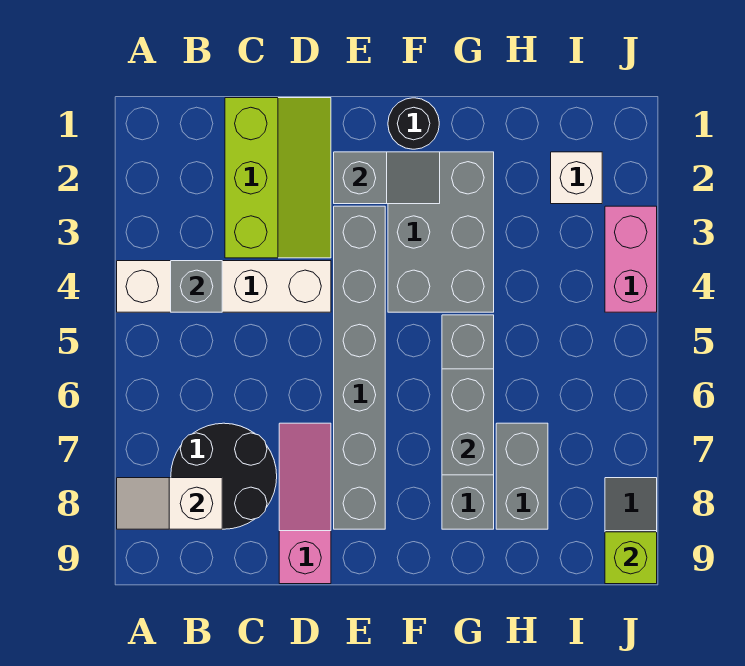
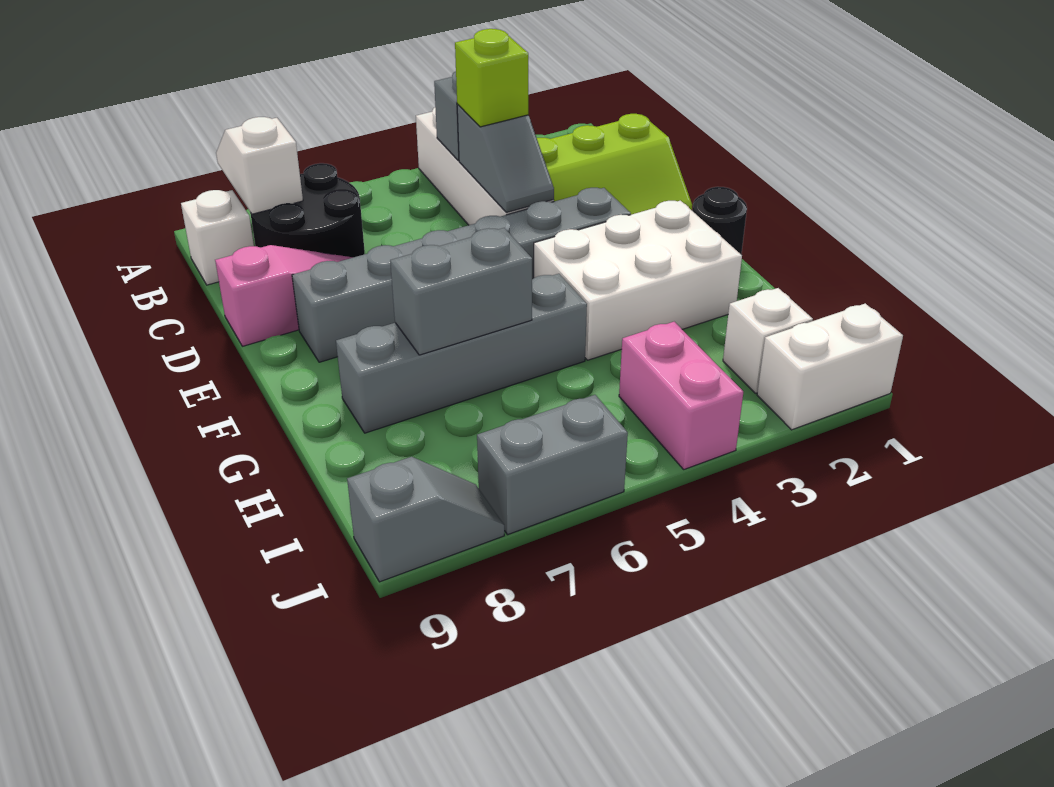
none -> white 1x1 brick [181,190,254,285]
grey 1x2 slope [334,152,440,204] -> grey 1x2 slope moved to [457,104,554,212]
grey 2x3 brick [388,152,494,312] -> white 2x3 brick [534,201,742,360]
grey 1x2 brick [496,423,548,529] -> grey 1x2 brick moved to [477,395,628,535]
none -> white 1x2 brick [757,303,903,430]
pink 1x2 brick [605,206,657,312] -> pink 1x2 brick turned to [619,322,743,469]
lime 1x1 brick [605,532,657,584] -> lime 1x1 brick moved to [455,29,528,127]

